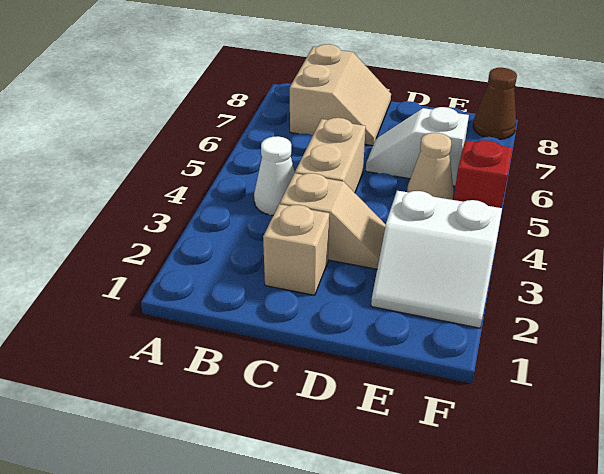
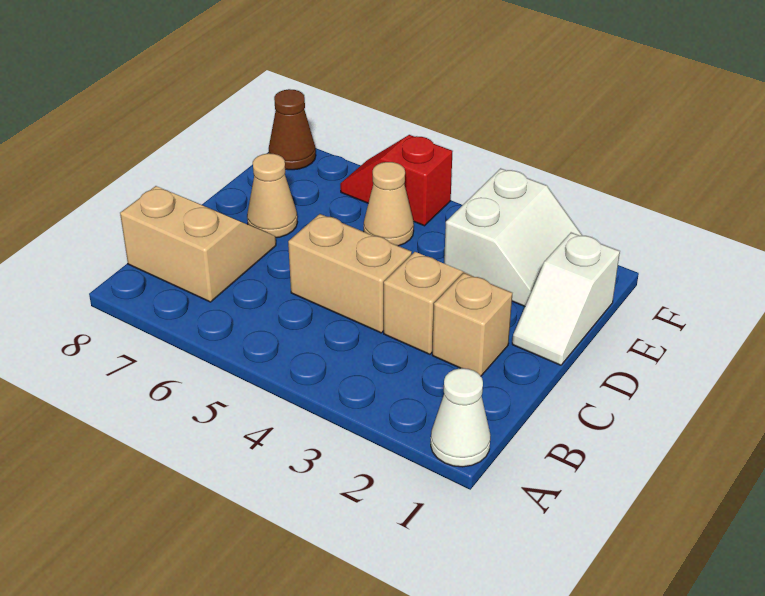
white 1x1 cone [254,136,295,215] -> white 1x1 cone moved to [431,368,491,467]
white 1x2 slope [366,107,469,186] -> white 1x2 slope moved to [512,233,620,365]
none -> tan 1x1 cone [247,153,297,238]

